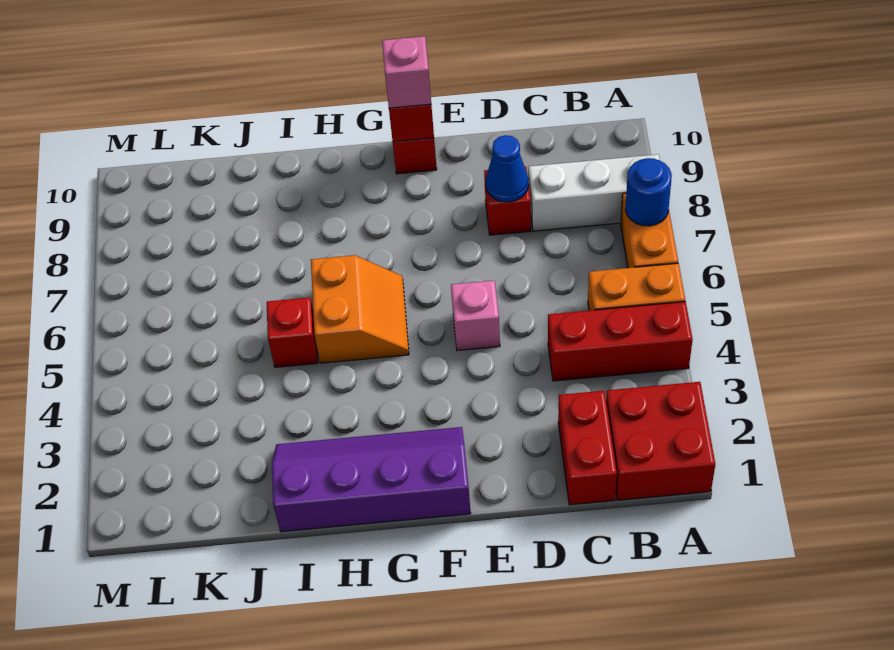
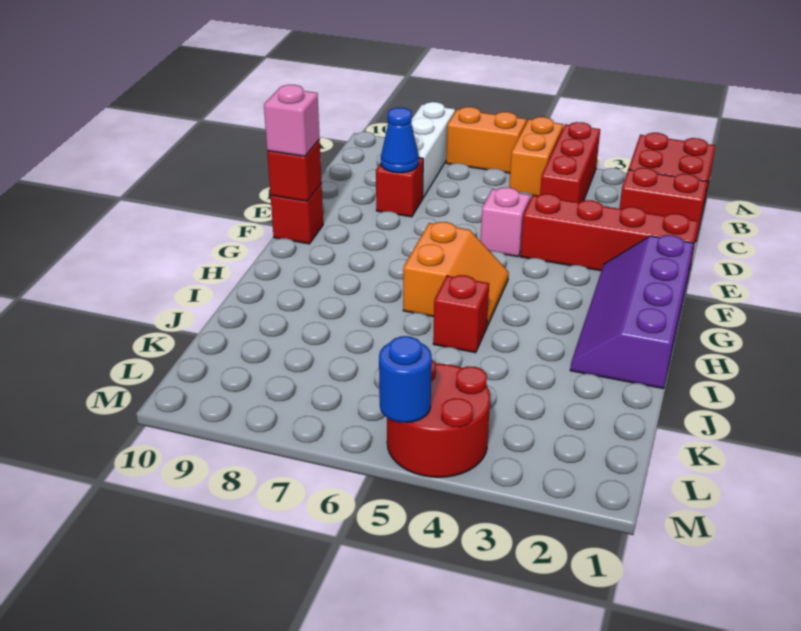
blue 1x1 round brick [625,158,672,226] -> blue 1x1 round brick moved to [379,336,432,423]
none -> red 1x4 brick [520,194,699,281]
orange 2x2 slope [311,255,409,363] -> orange 2x2 slope turned to [403,222,509,326]
none -> red 2x2 round brick [387,360,490,477]

